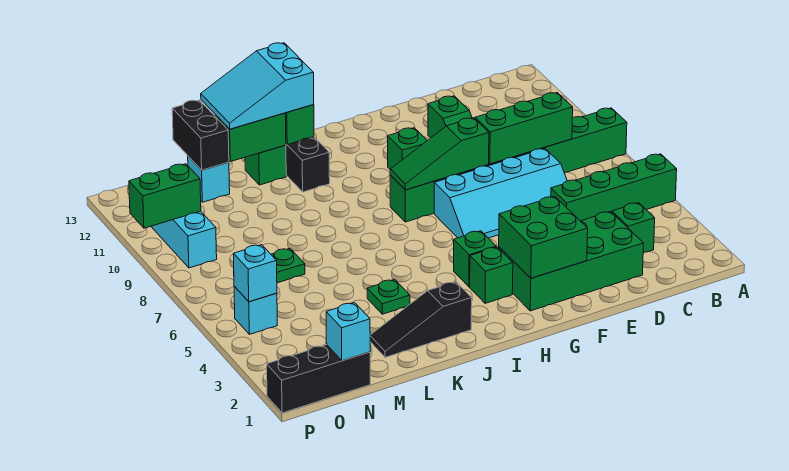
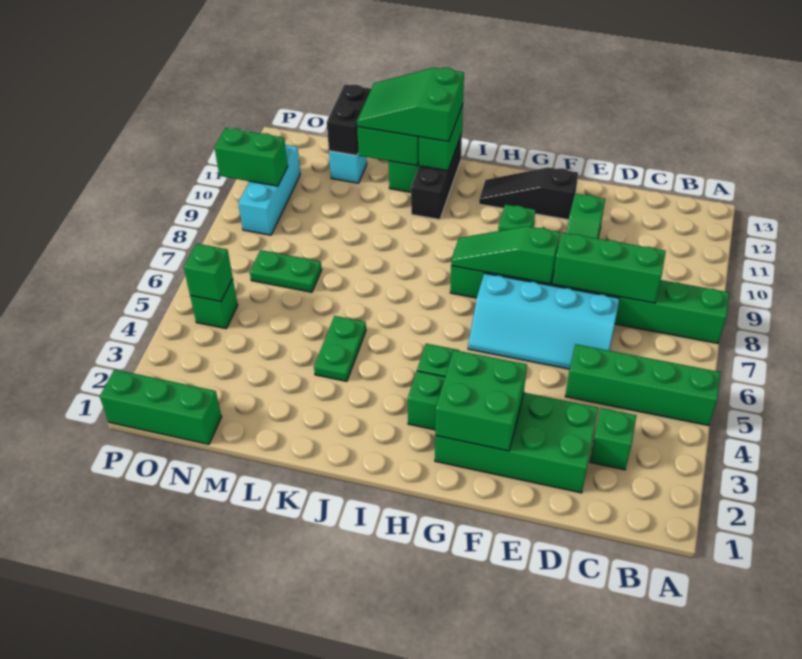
black 1x3 slope [370,282,472,357] -> black 1x3 slope moved to [479,167,578,220]
cyan 2x3 slope [201,43,314,129] -> green 2x3 slope [357,68,464,142]
green 1x1 plate [367,279,410,314] -> green 1x2 plate [314,316,366,381]
black 1x3 brick [267,345,370,413] -> green 1x3 brick [100,370,221,444]
cyan 1x1 brick [326,303,370,361] -> none
cyan 1x1 brick [234,287,277,334] -> green 1x1 brick [190,279,238,329]
cyan 1x1 brick [233,245,277,302] -> green 1x1 brick [184,244,233,301]

